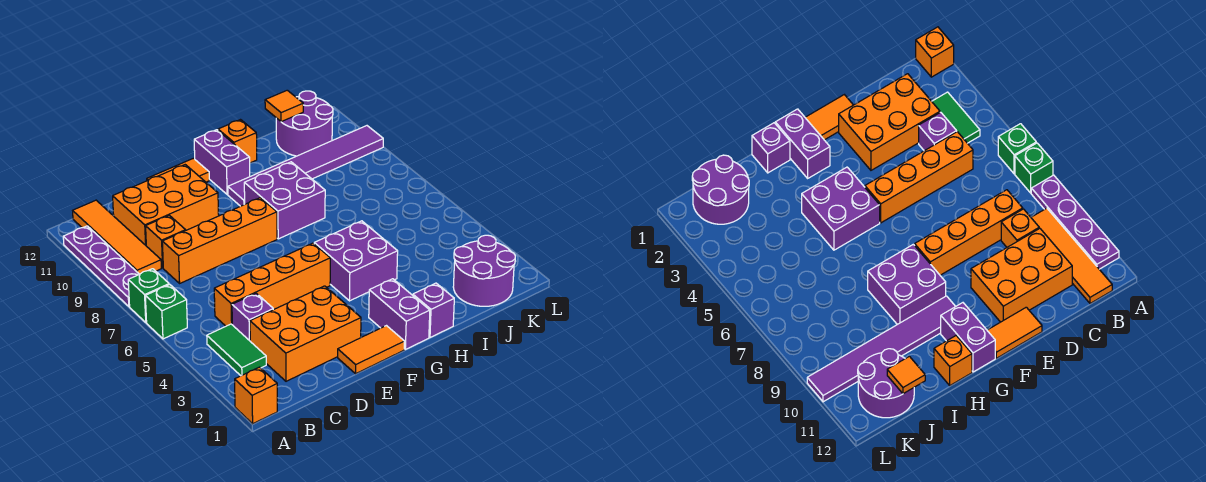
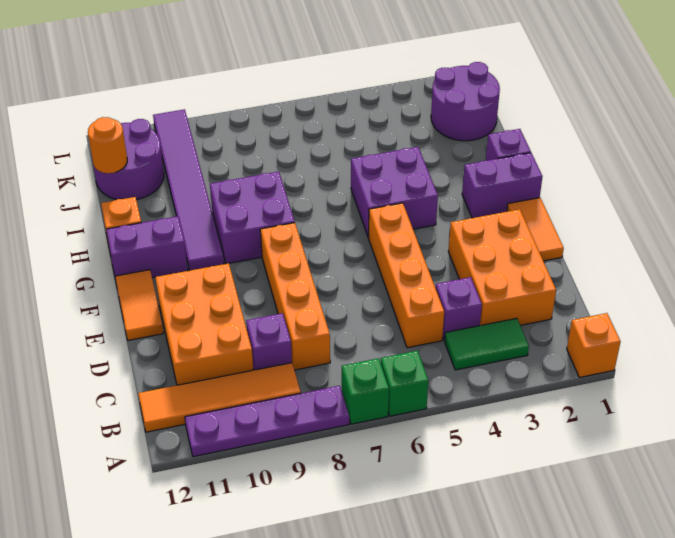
orange 1x1 brick [146,215,186,268] -> purple 1x1 brick [246,313,292,370]
orange 1x1 tile [265,90,303,122] -> orange 1x1 round brick [88,117,127,173]

